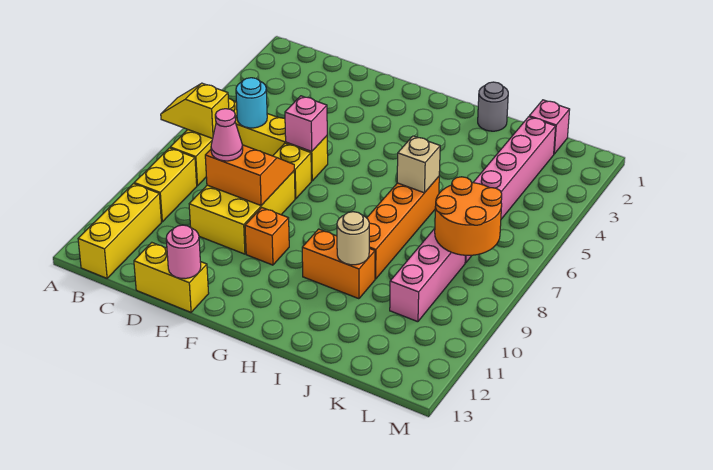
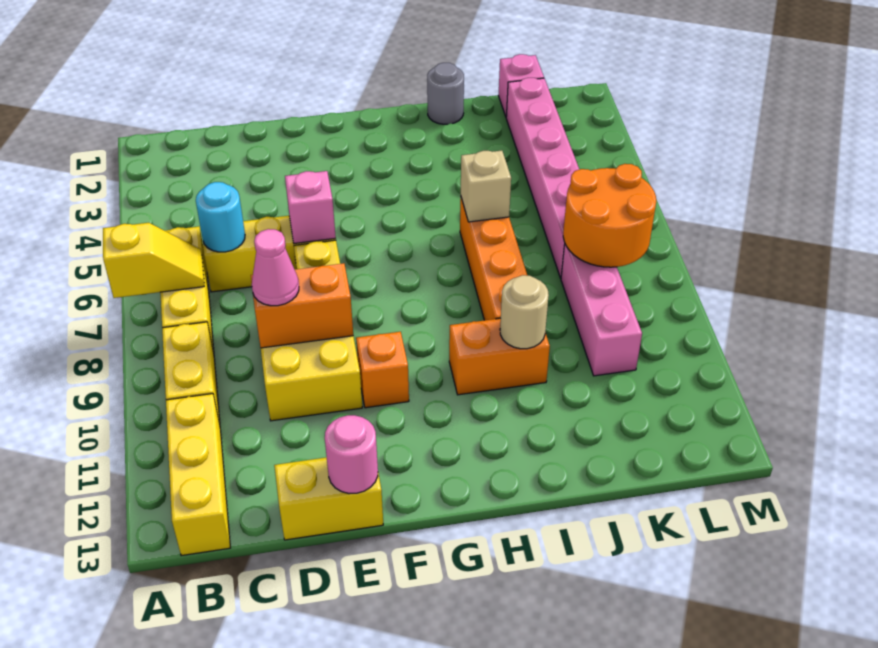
yellow 1x2 slope [161,83,229,139] -> yellow 1x2 slope turned to [103,223,204,298]

